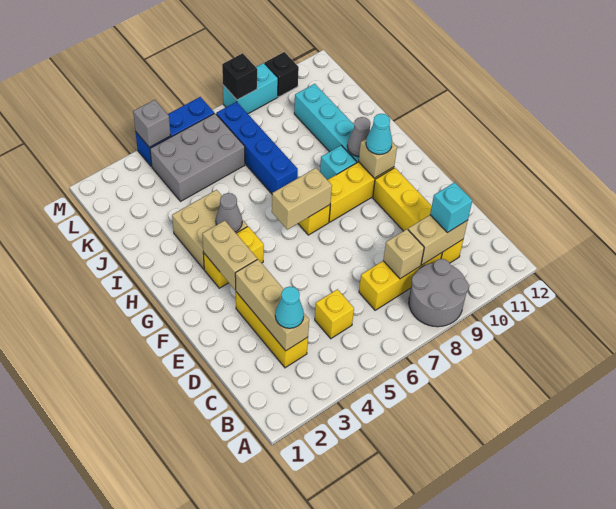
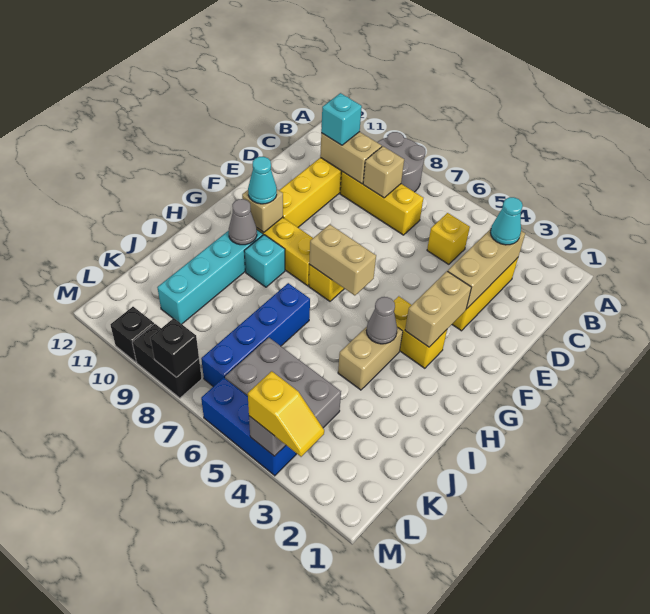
tan 2x2 brick [172,190,247,269] -> tan 1x2 brick [338,327,403,390]
none -> yellow 1x2 slope [248,371,324,457]
cyan 1x2 brick [223,63,278,114] -> black 1x2 brick [132,324,202,398]

